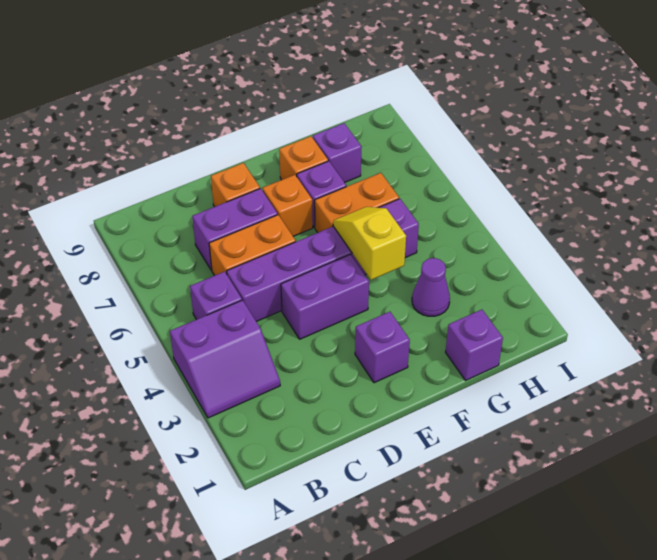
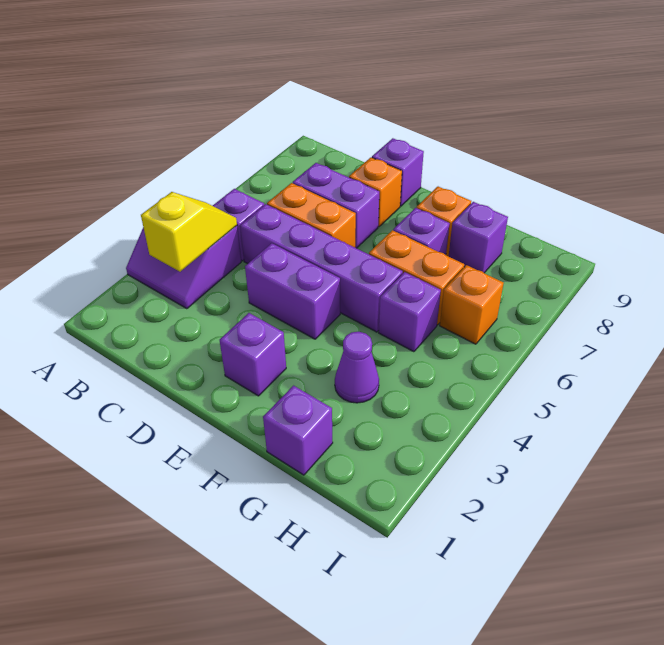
none -> purple 1x1 brick [372,138,424,206]
orange 1x1 brick [262,175,313,236] -> orange 1x1 brick moved to [440,265,504,344]
yellow 1x2 slope [333,207,406,280] -> yellow 1x2 slope moved to [141,192,237,272]

